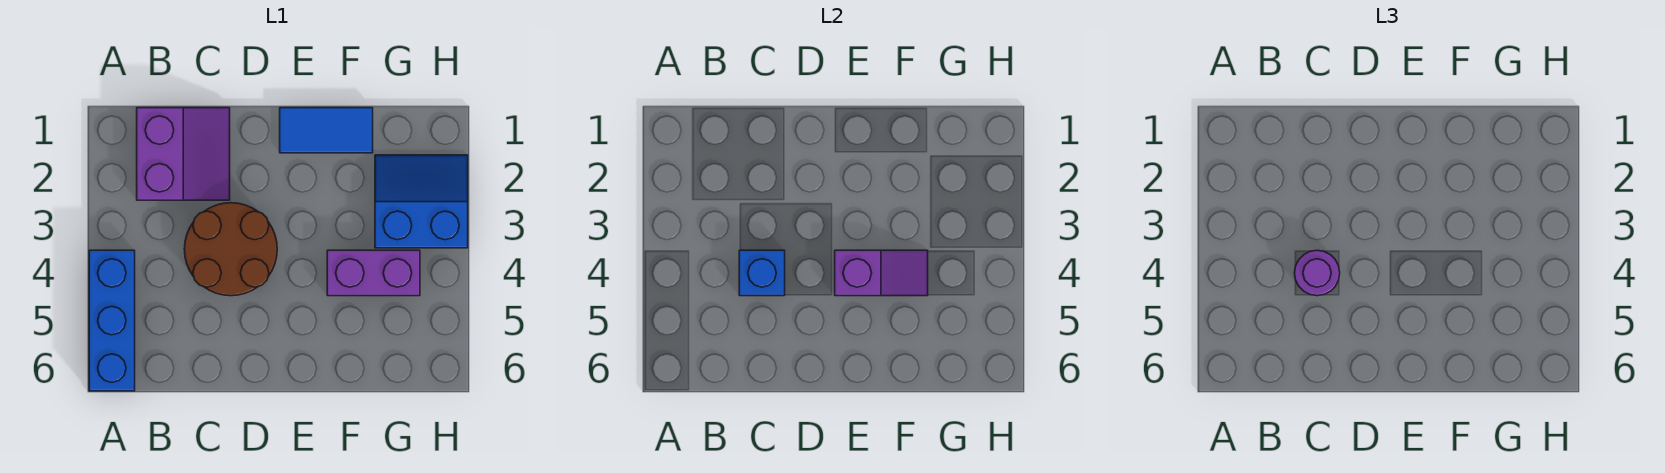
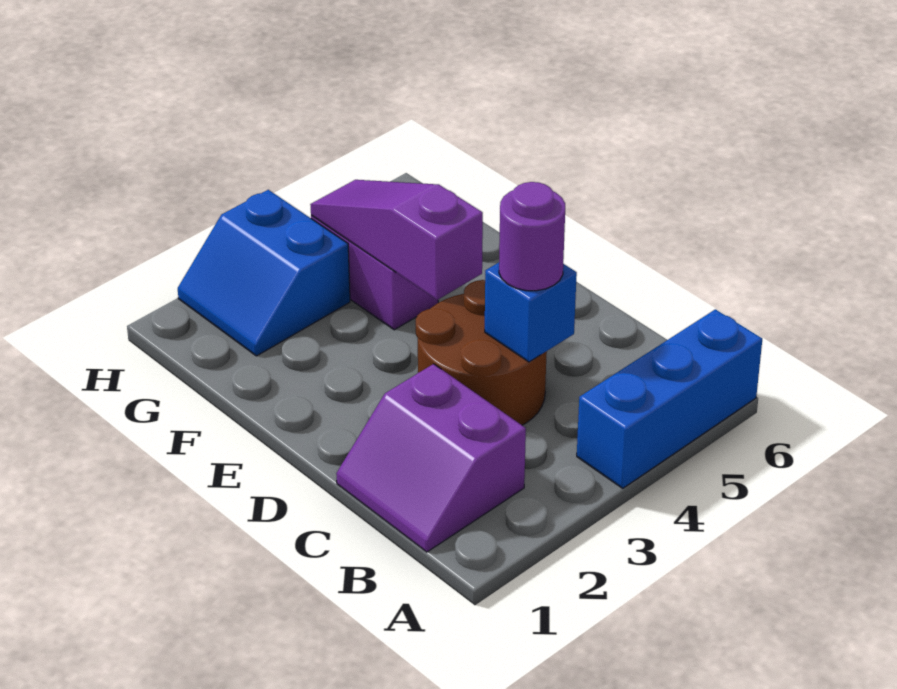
purple 2x2 slope [137,108,230,200] -> purple 2x2 slope turned to [336,364,526,552]
blue 1x2 tile [280,108,373,153] -> none
purple 1x2 slope [835,250,928,296] -> purple 1x3 slope [310,180,483,300]

